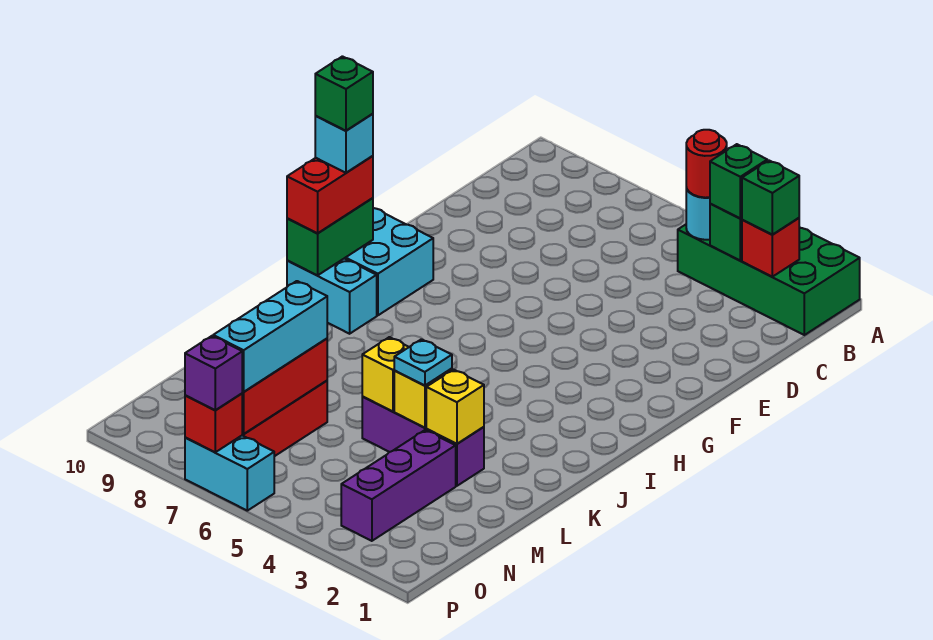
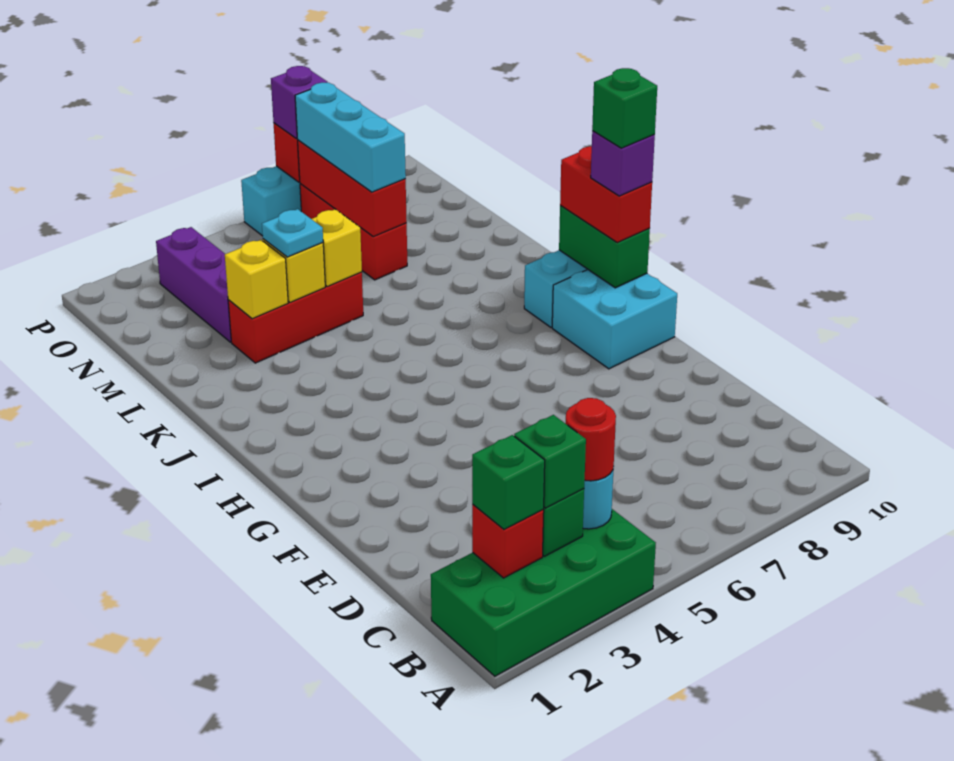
cyan 1x1 brick [315,114,373,173] -> purple 1x1 brick [591,131,655,196]
purple 1x3 brick [362,397,484,486] -> red 1x3 brick [228,272,363,363]

